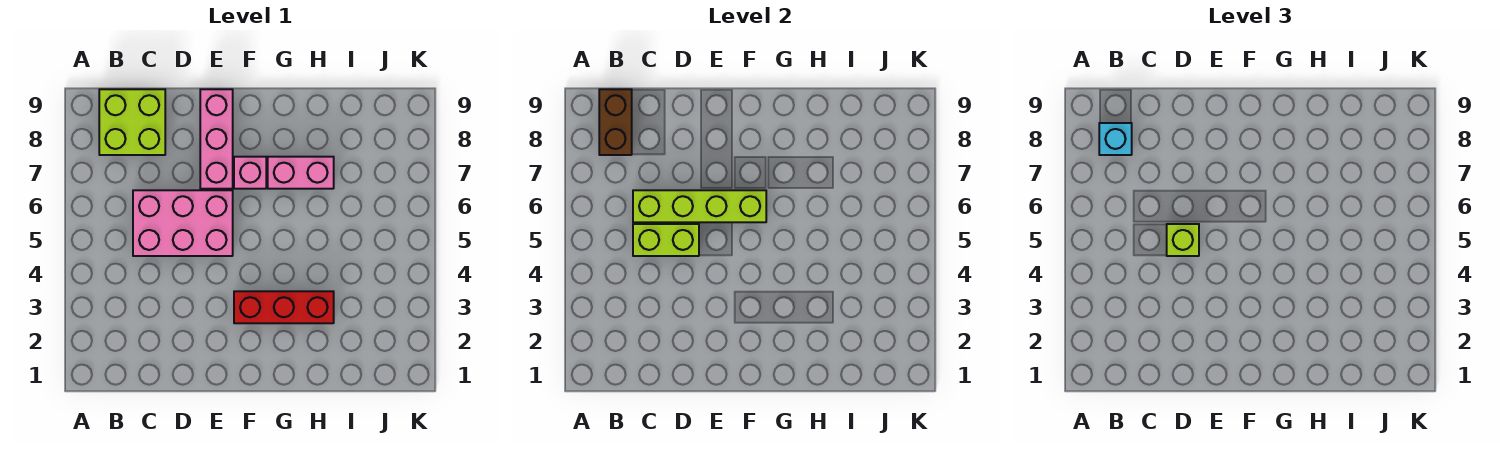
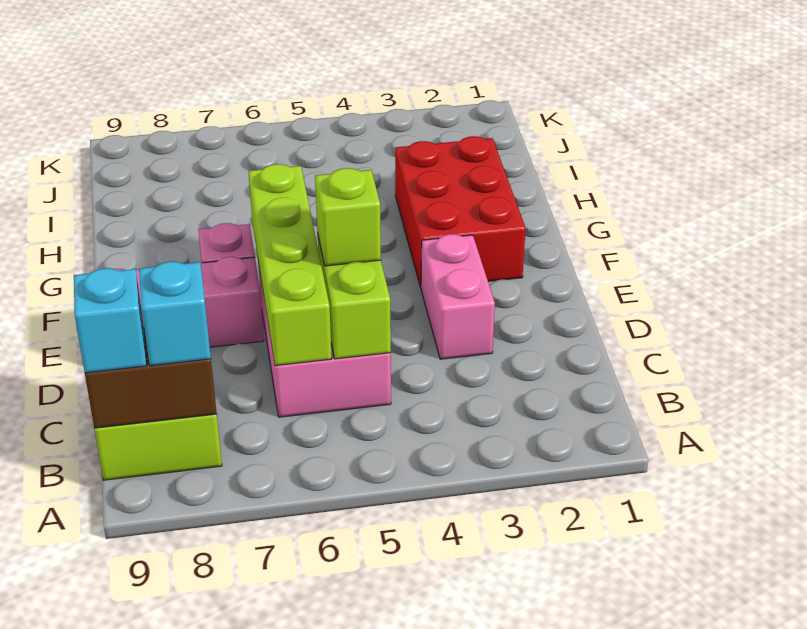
none -> cyan 1x1 brick [74,268,146,373]
red 1x3 brick [234,291,334,323] -> red 2x3 brick [395,136,526,287]
pink 1x2 brick [268,157,334,189] -> pink 1x2 brick moved to [421,234,495,359]

